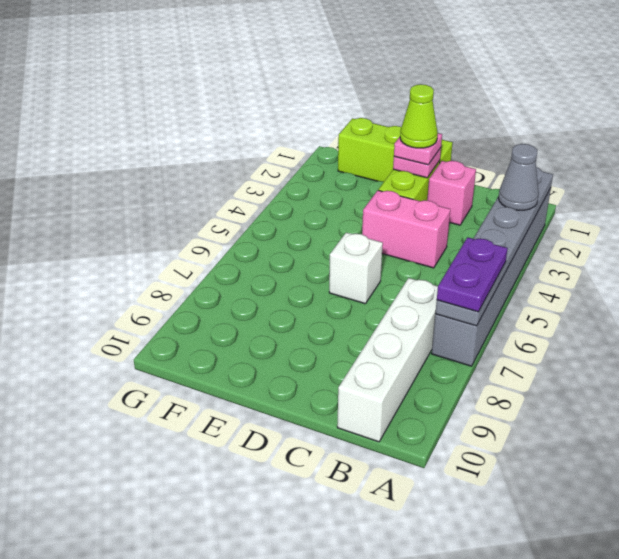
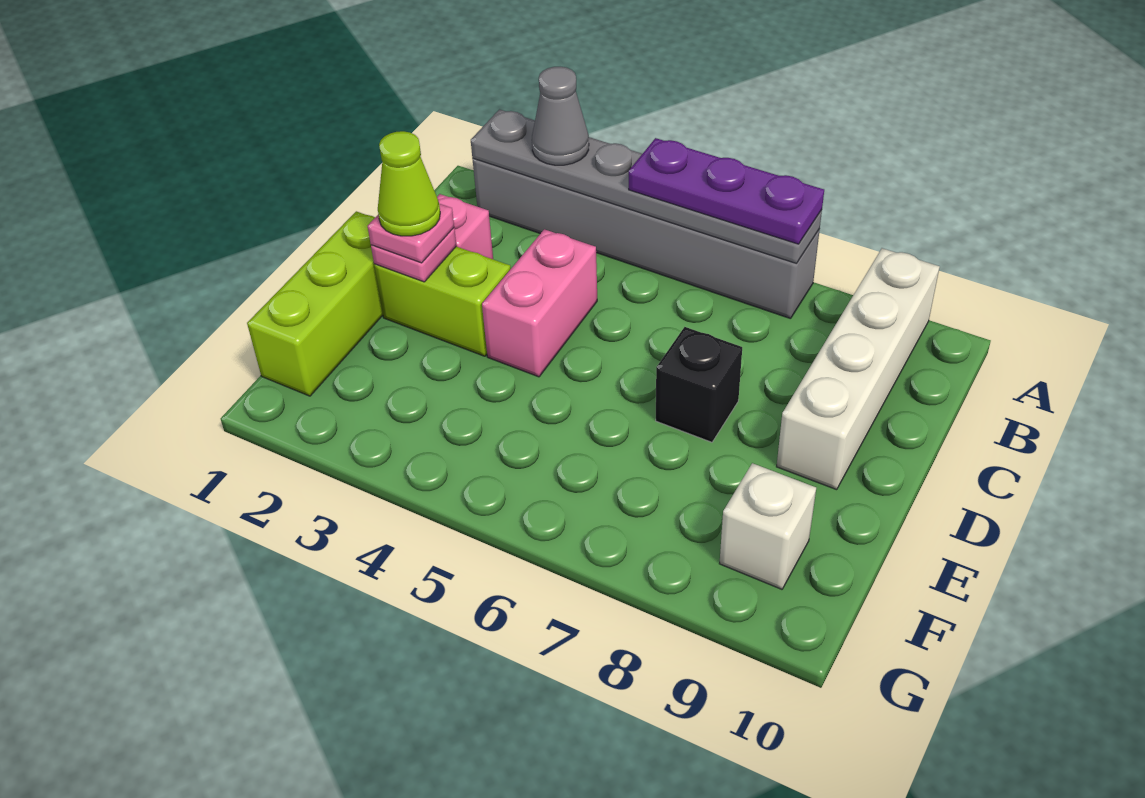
purple 1x2 plate [437,237,508,312] -> purple 1x3 plate [629,138,824,244]
white 1x4 brick [337,278,438,442] -> white 1x4 brick turned to [777,248,940,490]
white 1x1 brick [329,233,383,304] -> white 1x1 brick moved to [719,463,816,589]
none -> black 1x1 brick [656,327,742,442]

